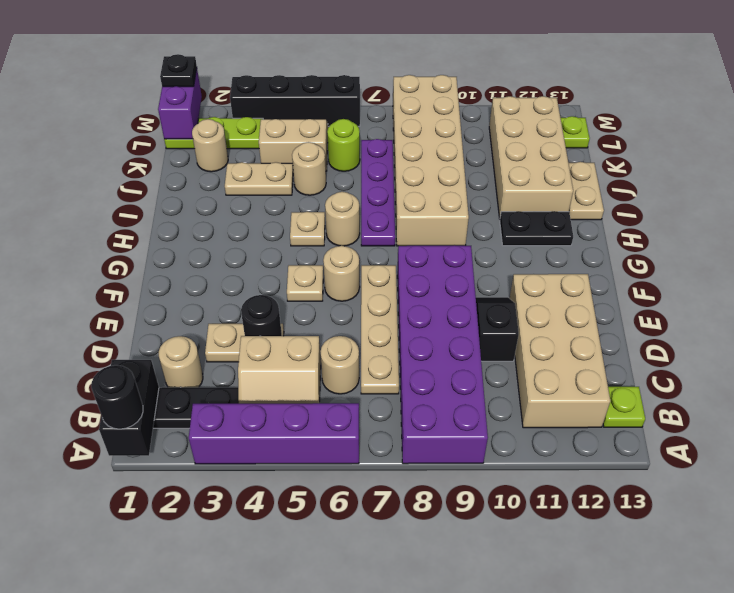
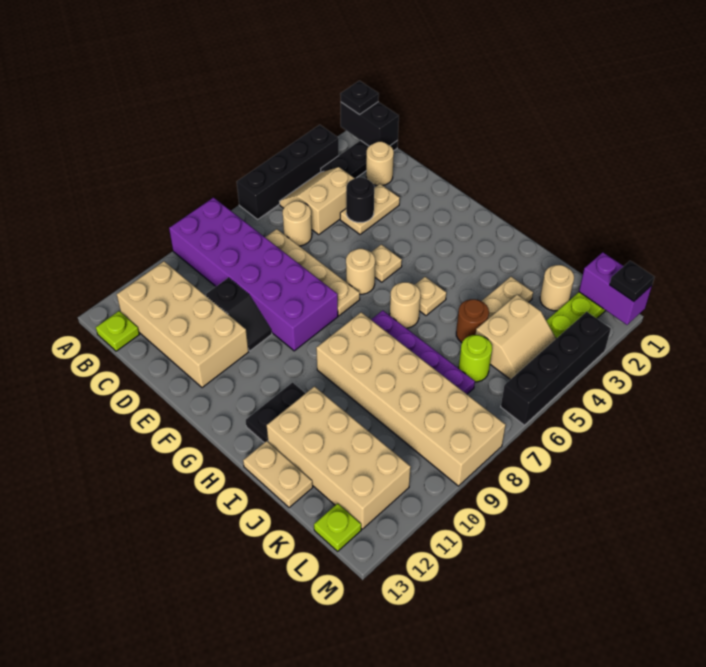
black 1x1 round brick [91,365,143,429] -> black 1x1 plate [340,81,379,115]
purple 1x4 brick [189,403,359,464] -> black 1x4 brick [237,125,339,219]
tan 1x1 round brick [292,142,326,195] -> brown 1x1 round brick [456,299,489,343]

